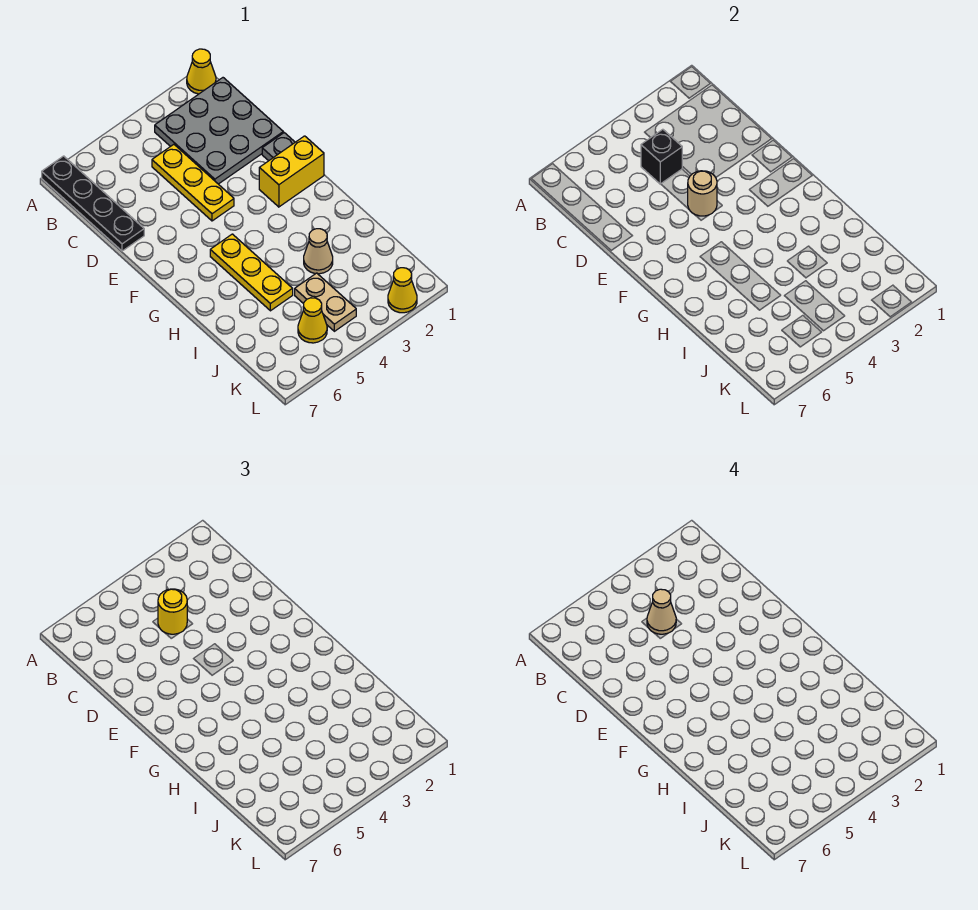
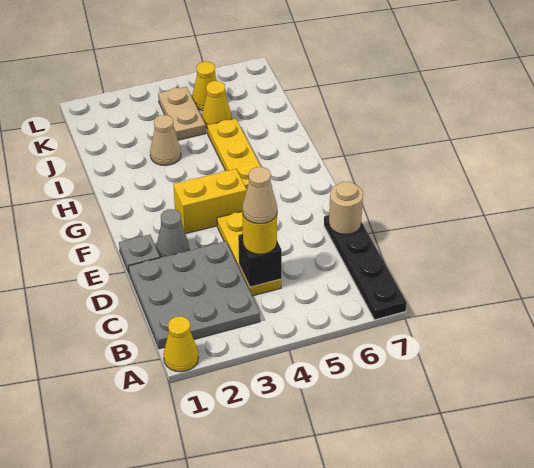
none -> grey 1x1 cone [156,209,189,258]
tan 1x1 round brick [688,171,717,216] -> tan 1x1 round brick moved to [329,182,363,234]
yellow 1x2 brick [259,136,324,207] -> yellow 1x2 brick moved to [173,169,247,234]
yellow 1x1 cone [388,268,417,313] -> yellow 1x1 cone moved to [202,81,232,128]

